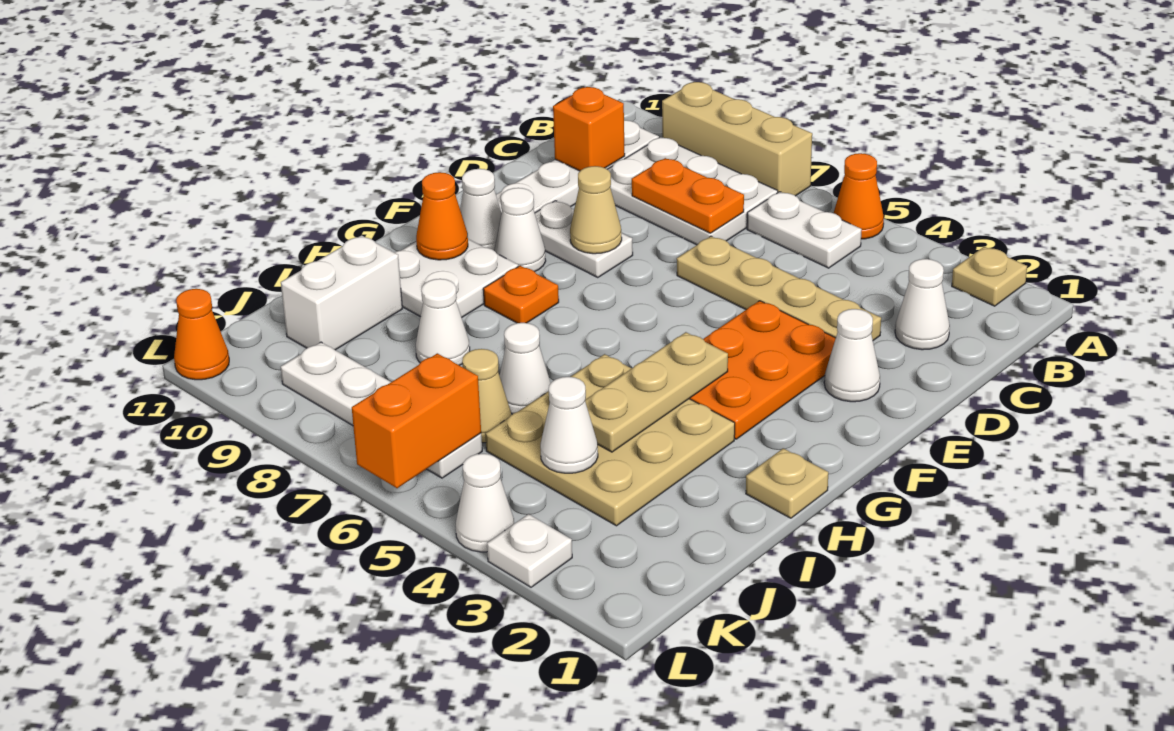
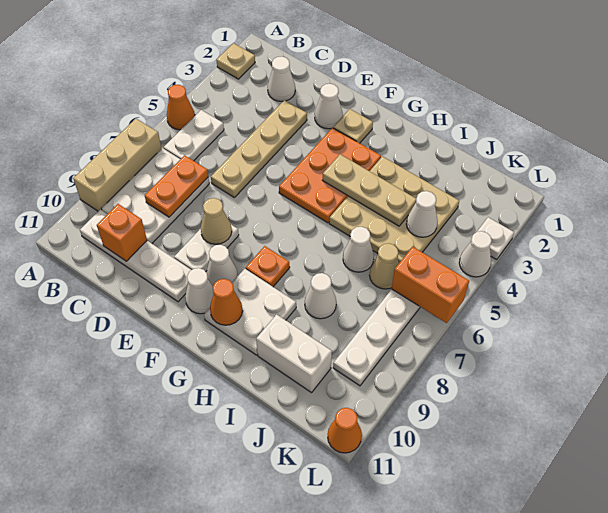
orange 2x3 plate [689,301,836,439] -> orange 2x3 plate turned to [279,128,381,223]
tan 1x1 plate [746,448,828,518] -> tan 1x1 plate moved to [333,109,373,143]

